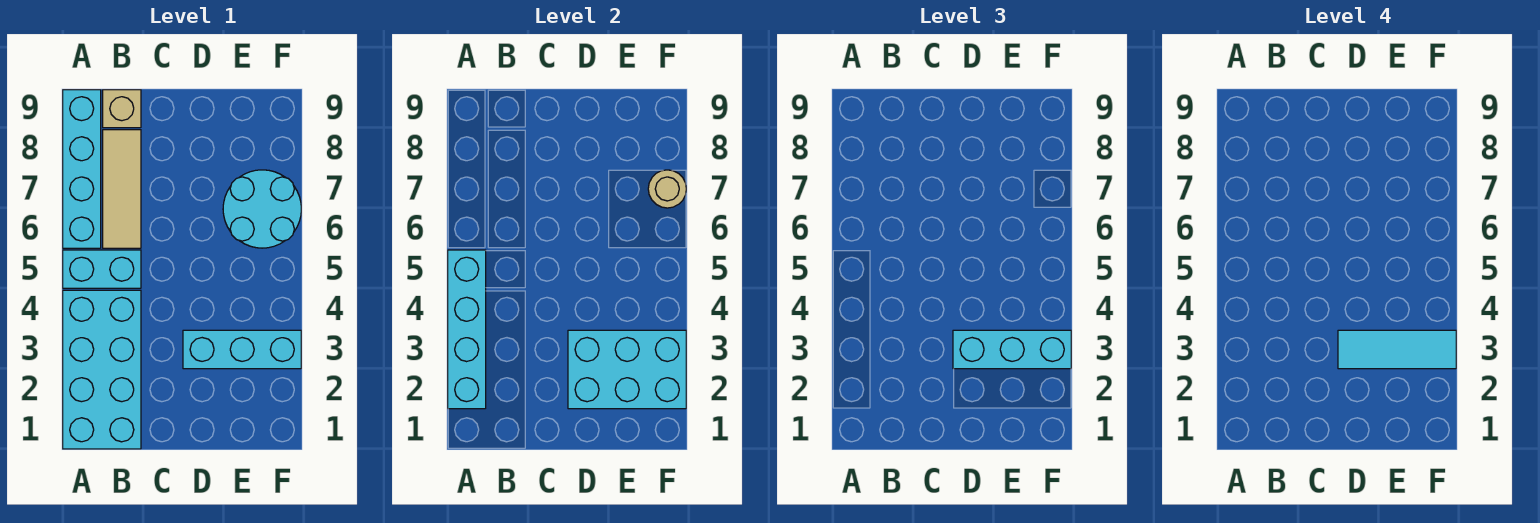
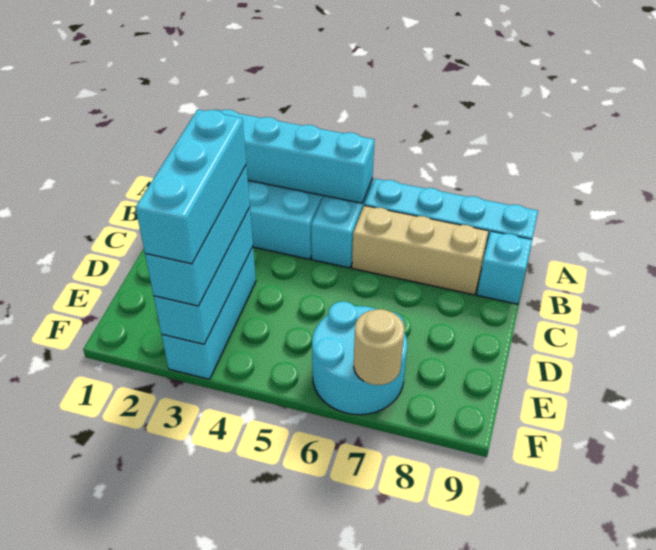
tan 1x3 tile [103,130,141,248] -> tan 1x3 brick [352,206,488,295]
tan 1x1 brick [103,90,141,128] -> cyan 1x1 brick [477,231,532,304]
cyan 2x3 brick [568,330,686,409] -> cyan 1x3 brick [154,208,253,344]
cyan 1x3 tile [1338,330,1456,369] -> cyan 1x3 brick [135,110,246,264]

